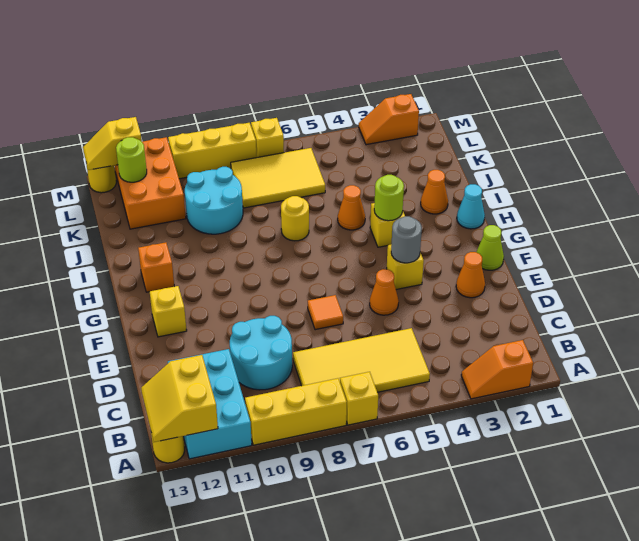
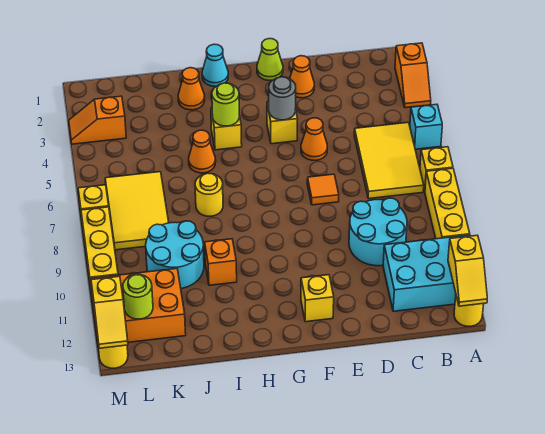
none -> cyan 1x1 brick [410,104,442,149]
yellow 2x2 slope [141,355,218,442] -> yellow 1x2 slope [448,235,487,306]
yellow 2x4 tile [293,328,430,392] -> yellow 2x3 tile [354,123,424,199]
orange 1x1 brick [138,242,174,292] -> orange 1x1 brick moved to [205,239,237,285]
orange 1x2 slope [359,94,419,145] -> orange 1x2 slope turned to [69,96,126,144]

